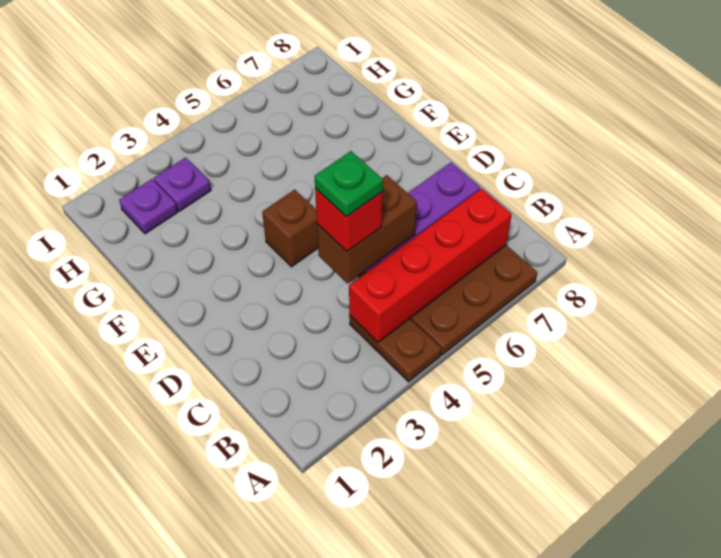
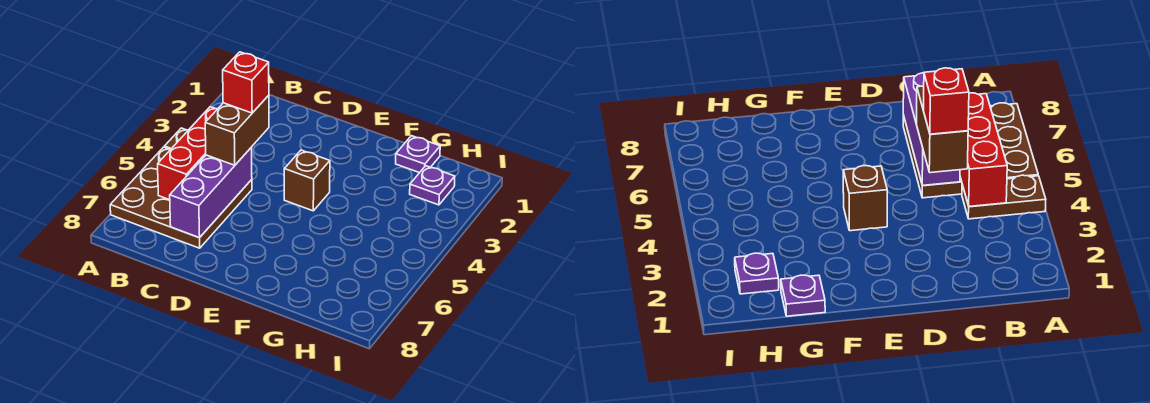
red 1x4 brick [349,188,512,342] -> red 1x3 brick [158,107,217,200]
green 1x1 plate [315,151,383,217] -> none
purple 1x1 plate [154,158,211,211] -> purple 1x1 plate moved to [396,136,440,173]

